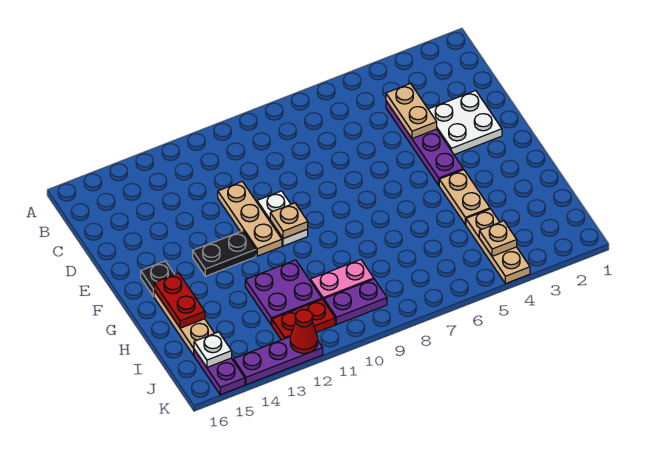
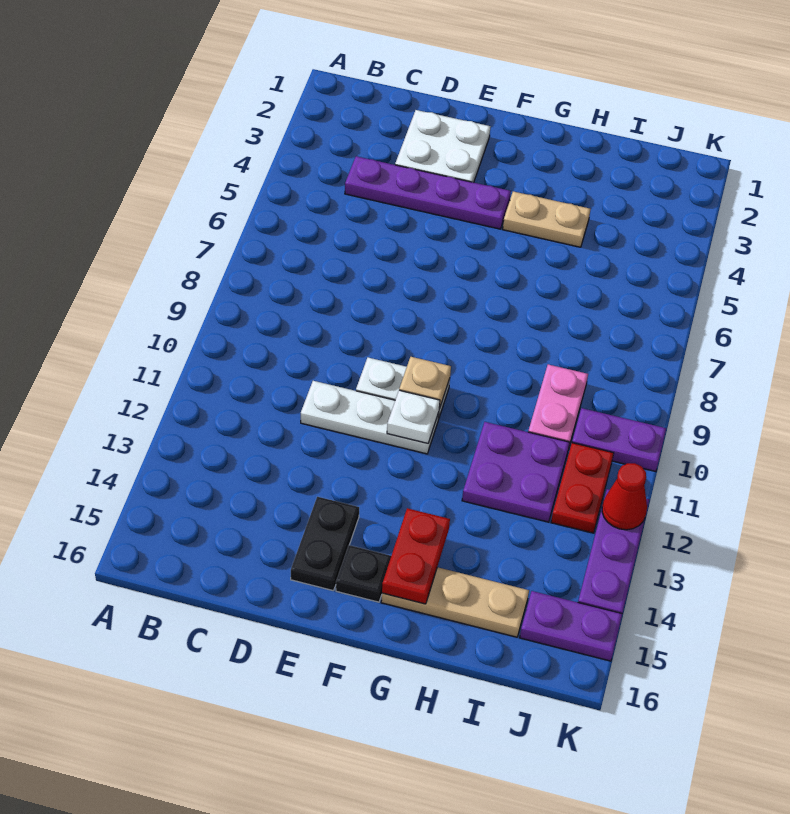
tan 1x2 plate [386,84,437,139] -> none
tan 1x3 plate [218,181,282,256] -> white 1x3 plate [301,381,439,454]
black 1x2 plate [193,231,256,276] -> black 1x2 plate moved to [291,497,359,591]
red 1x2 plate [154,273,205,328] -> red 1x2 plate turned to [382,508,450,604]
tan 1x3 plate [466,209,530,284] -> none
tan 1x1 plate [479,221,517,256] -> none
purple 1x2 plate [324,279,387,325] -> purple 1x2 plate turned to [572,408,666,472]
white 1x1 plate [194,332,232,367] -> white 1x1 plate moved to [387,390,440,443]

